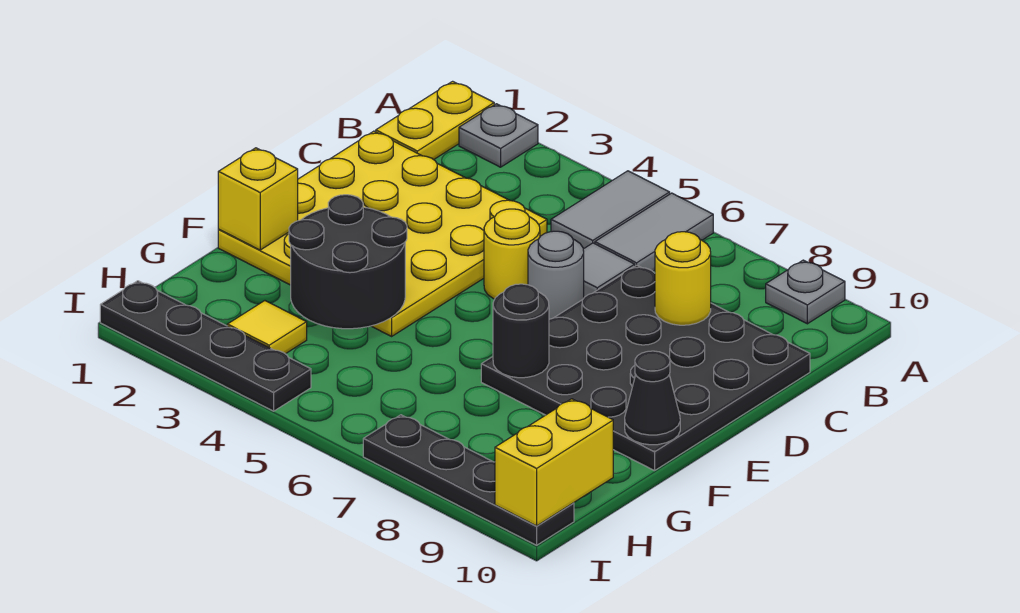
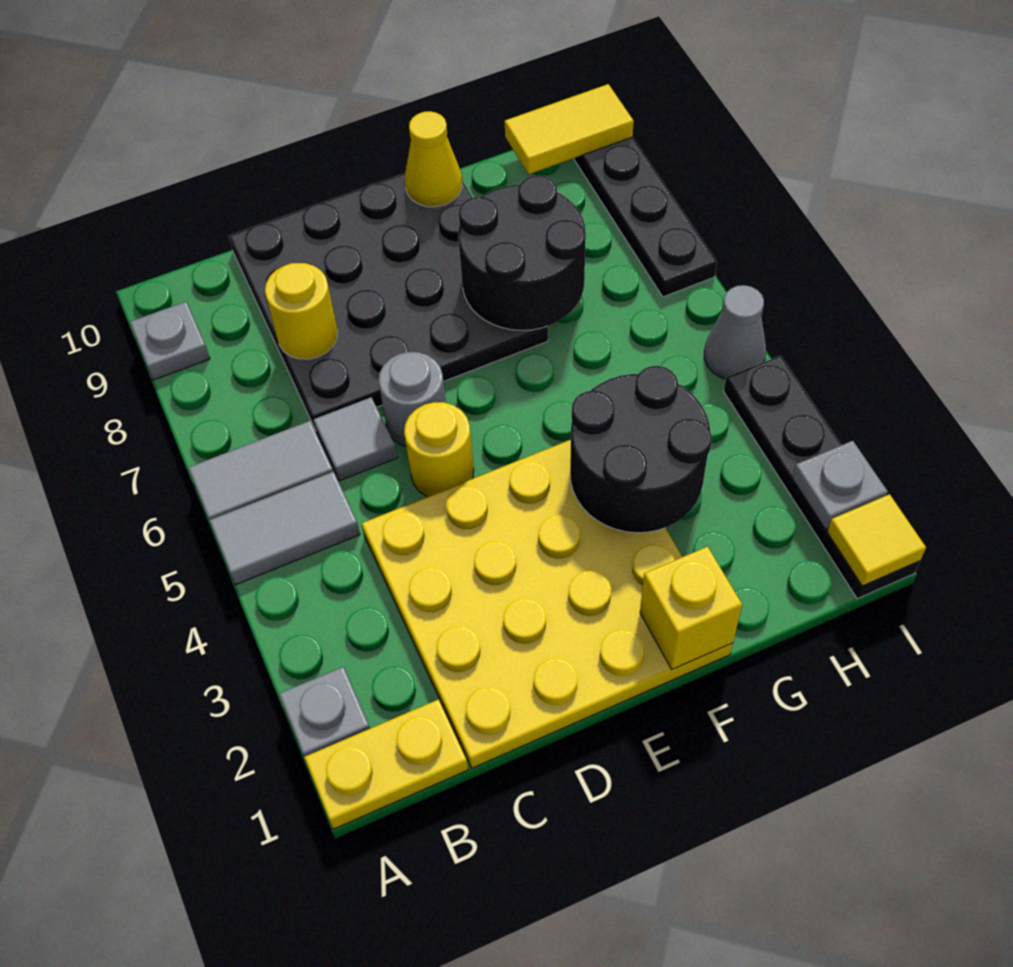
black 1x1 round brick [493,284,549,378] -> black 2x2 round brick [458,175,586,330]
black 1x1 cone [625,351,680,445] -> yellow 1x1 cone [405,111,462,207]
yellow 1x1 tile [227,301,307,354] -> yellow 1x1 tile moved to [827,494,926,586]
yellow 1x2 brick [495,399,613,526] -> yellow 1x2 tile [505,84,634,174]
none -> grey 1x1 plate [792,441,888,529]
none -> grey 1x1 cone [704,285,766,379]

